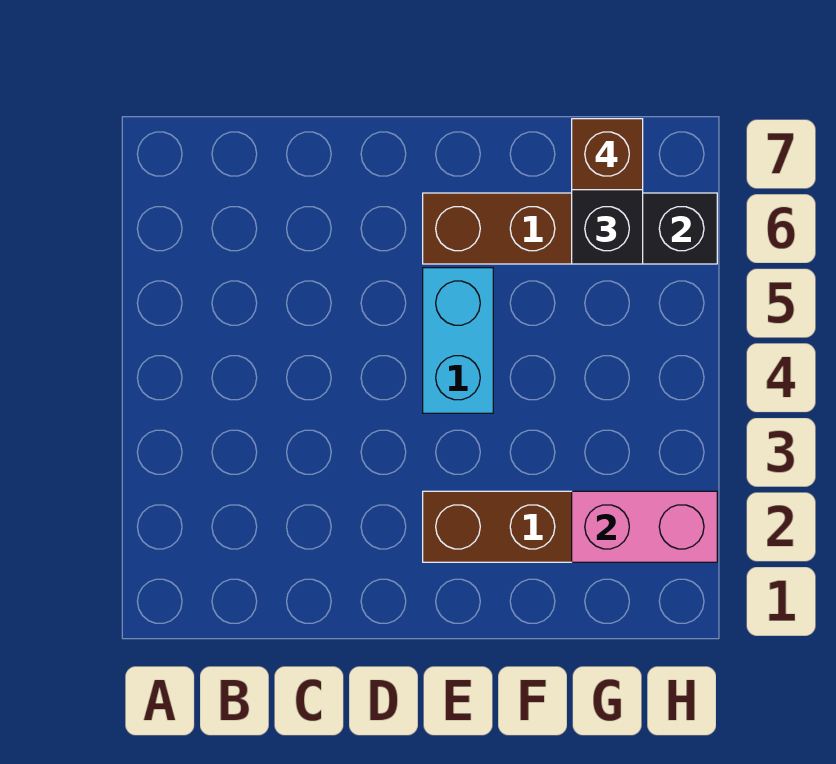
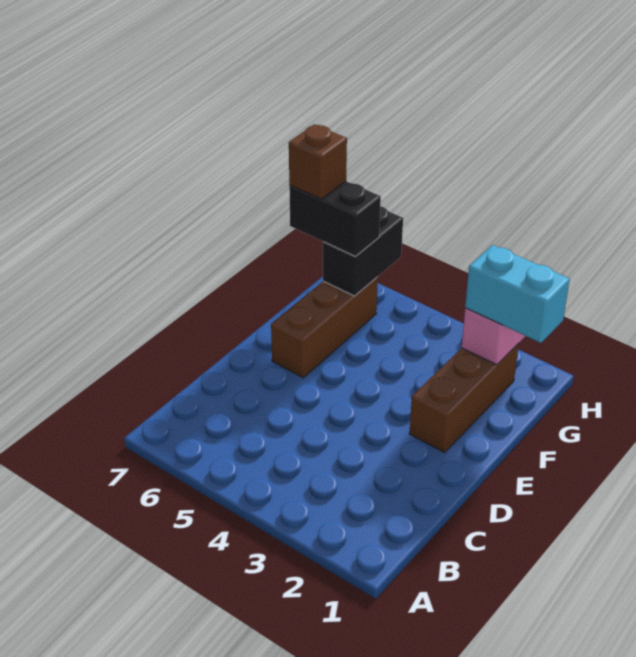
cyan 1x2 brick [423,268,493,413] -> cyan 1x2 brick moved to [465,245,570,343]

